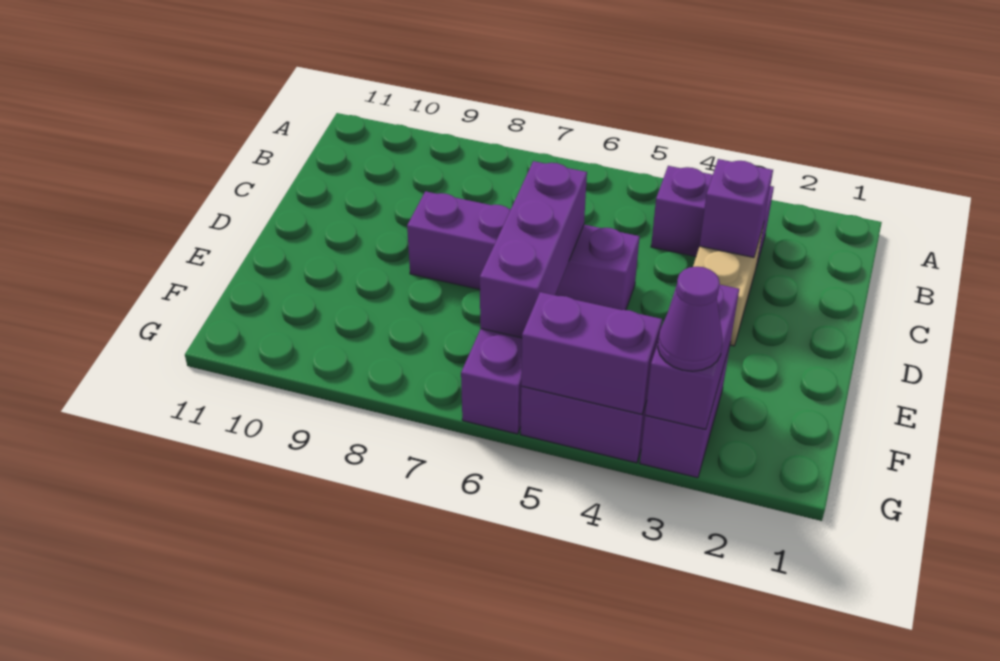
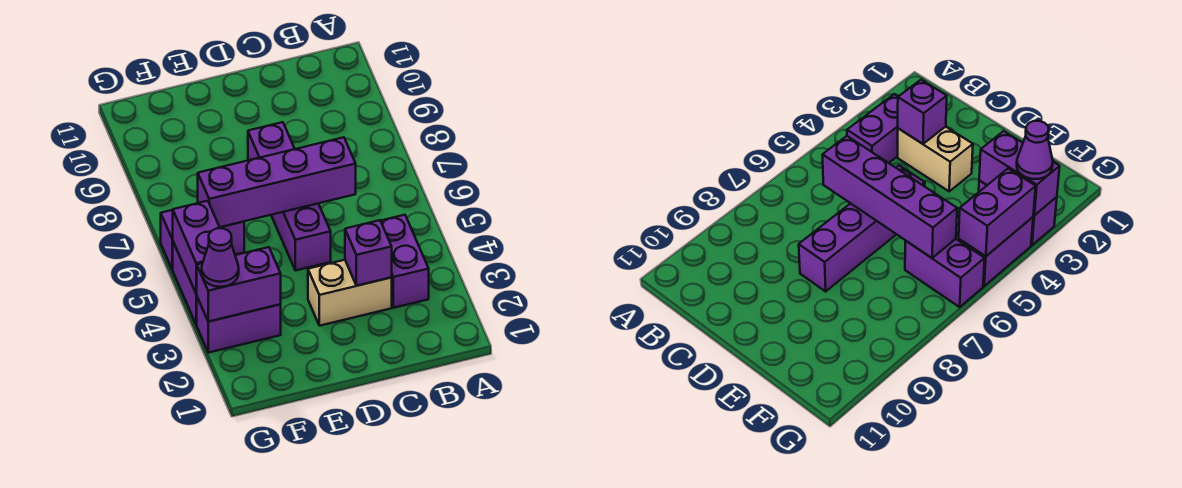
purple 1x3 brick [480,161,587,338] -> purple 1x4 brick [198,137,356,227]

